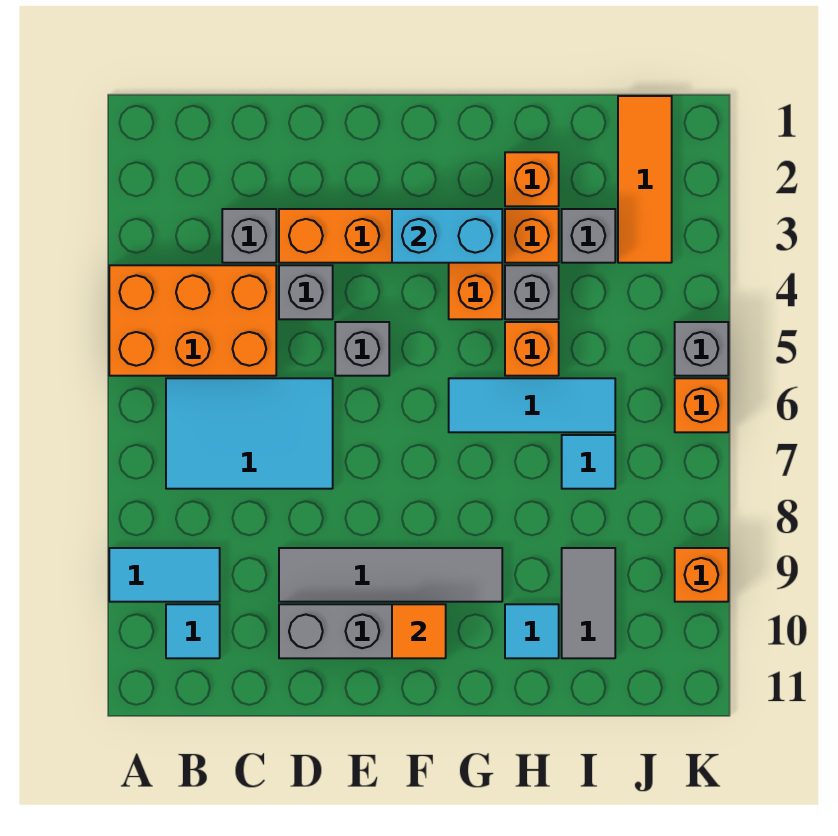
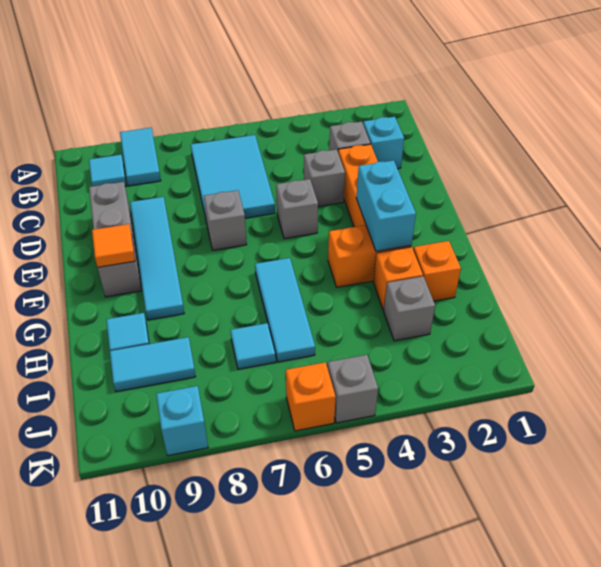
orange 2x3 brick [109,265,276,376] -> none
none -> cyan 1x1 brick [363,117,404,169]
grey 1x4 tile [279,548,502,602] -> cyan 1x4 tile [130,197,184,320]
grey 1x1 brick [505,265,559,319] -> grey 1x1 brick moved to [204,190,247,250]
orange 1x1 brick [505,322,559,376] -> none
grey 1x2 tile [562,548,615,658] -> cyan 1x2 tile [110,337,196,392]
orange 1x3 tile [618,96,672,263] -> none
orange 1x1 brick [675,548,728,602] -> cyan 1x1 brick [156,386,208,456]

